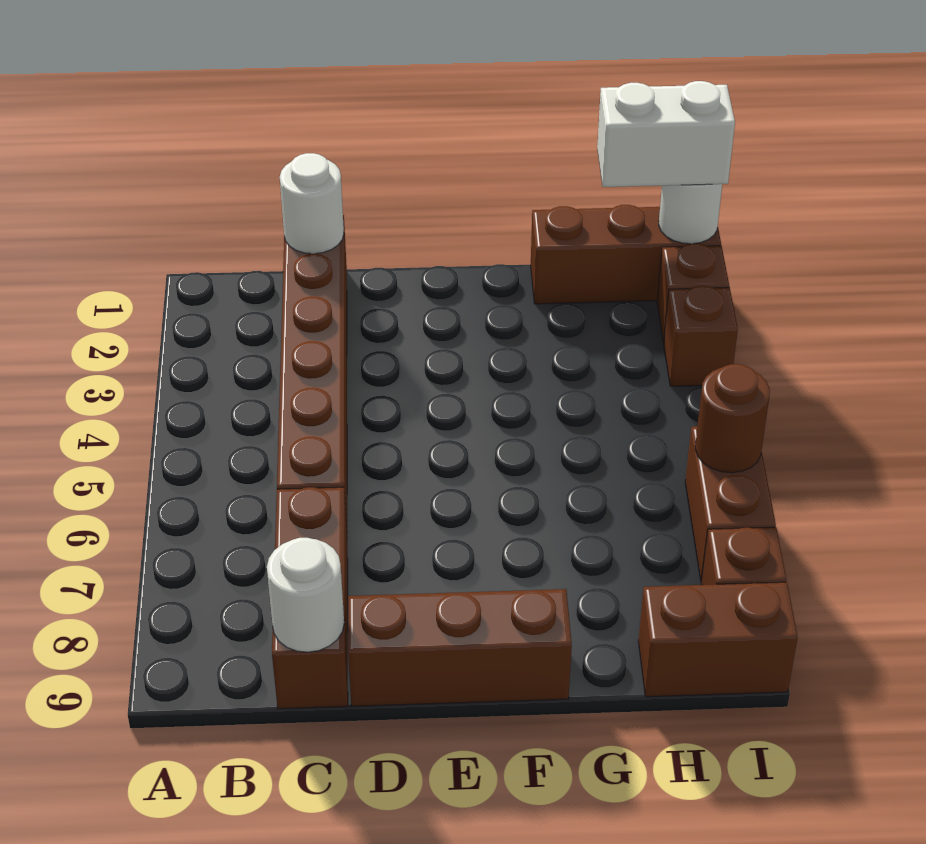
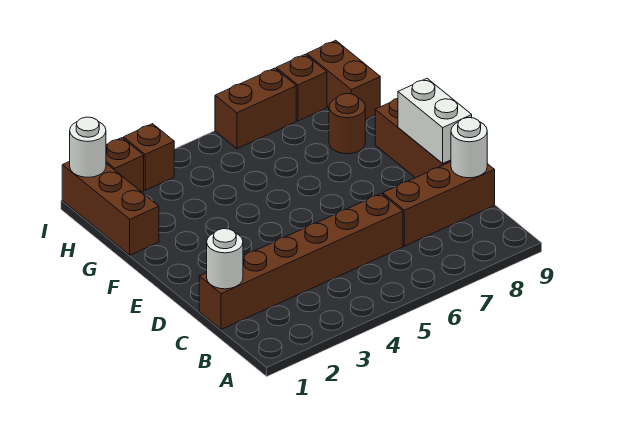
white 1x2 brick [597,81,735,187] -> white 1x2 brick moved to [398,79,472,164]
brown 1x1 round brick [695,364,770,473] -> brown 1x1 round brick moved to [329,94,365,154]

